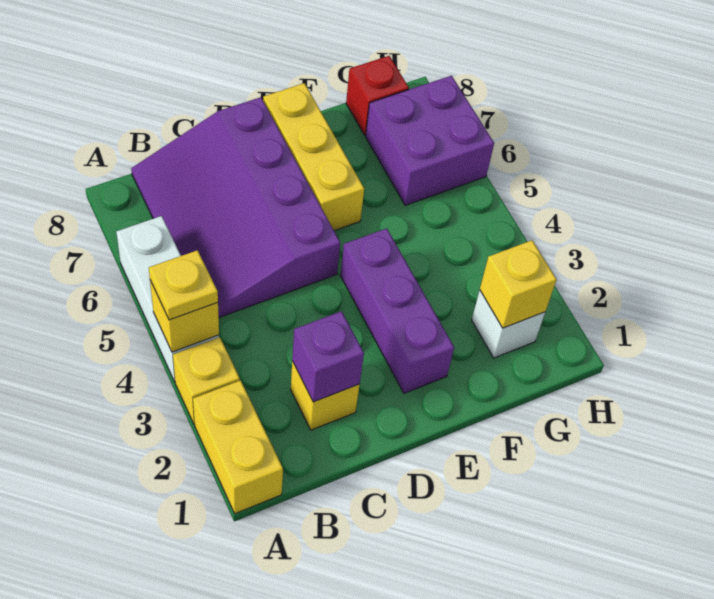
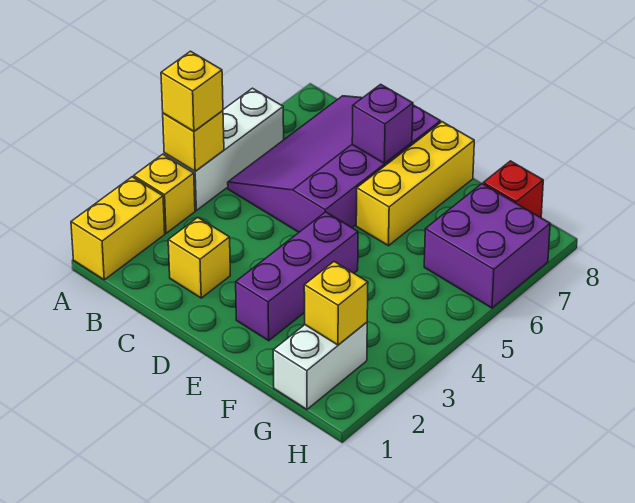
yellow 1x1 plate [149,250,218,320] -> yellow 1x1 brick [161,51,223,131]
purple 1x1 brick [292,311,364,402] -> purple 1x1 brick moved to [352,84,413,164]
white 1x1 brick [472,290,545,358] -> white 1x2 brick [273,322,367,409]

